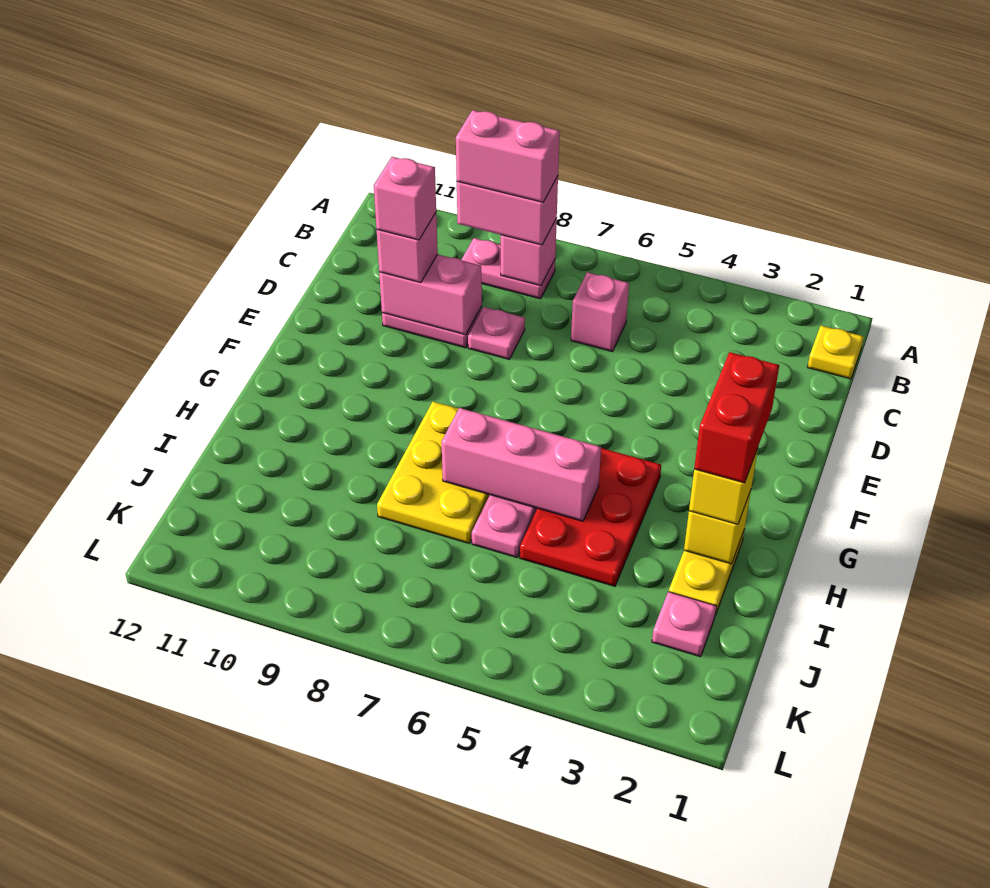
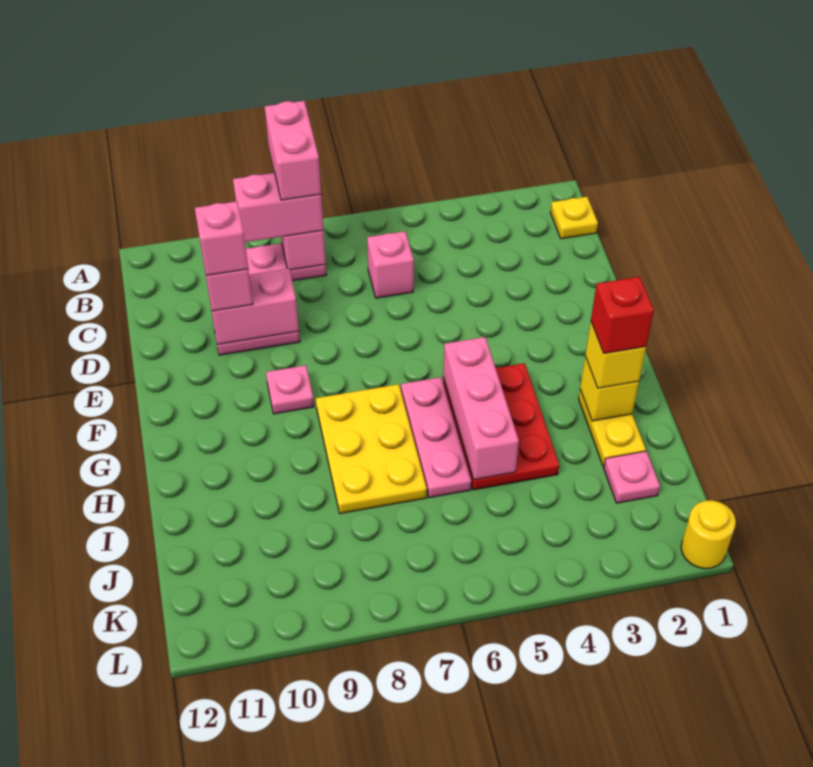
pink 1x2 brick [456,110,560,202] -> pink 1x2 brick turned to [265,101,321,200]
pink 1x1 plate [468,307,525,359] -> pink 1x1 plate moved to [266,365,314,414]
red 1x2 brick [694,352,779,483] -> red 1x1 brick [591,277,654,354]
pink 1x3 brick [441,408,601,521] -> pink 1x3 brick turned to [443,337,519,480]
none -> yellow 1x1 round brick [681,500,736,569]

